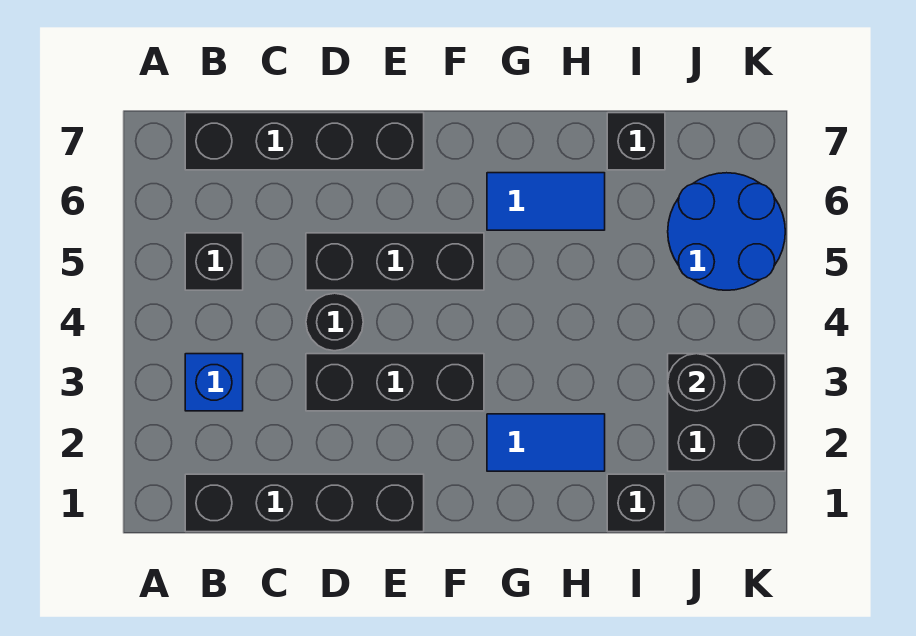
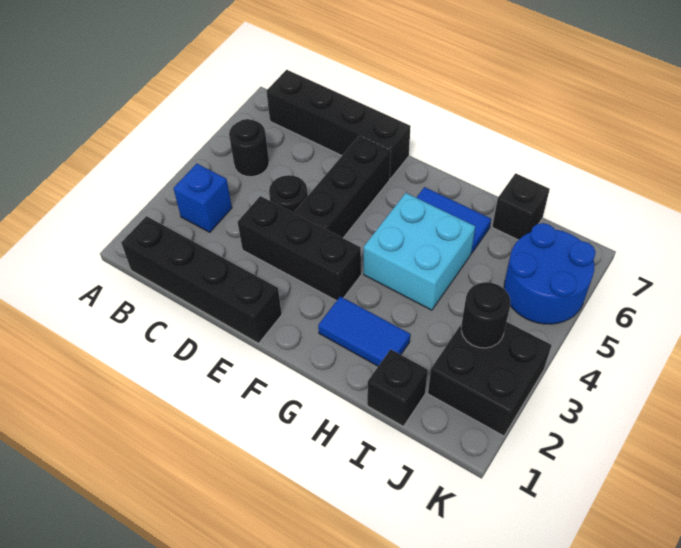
black 1x1 brick [185,233,243,290] -> black 1x1 round brick [229,119,269,177]
black 1x3 brick [306,233,484,290] -> black 1x3 brick turned to [295,136,391,238]
none -> cyan 2x2 brick [364,193,475,310]

